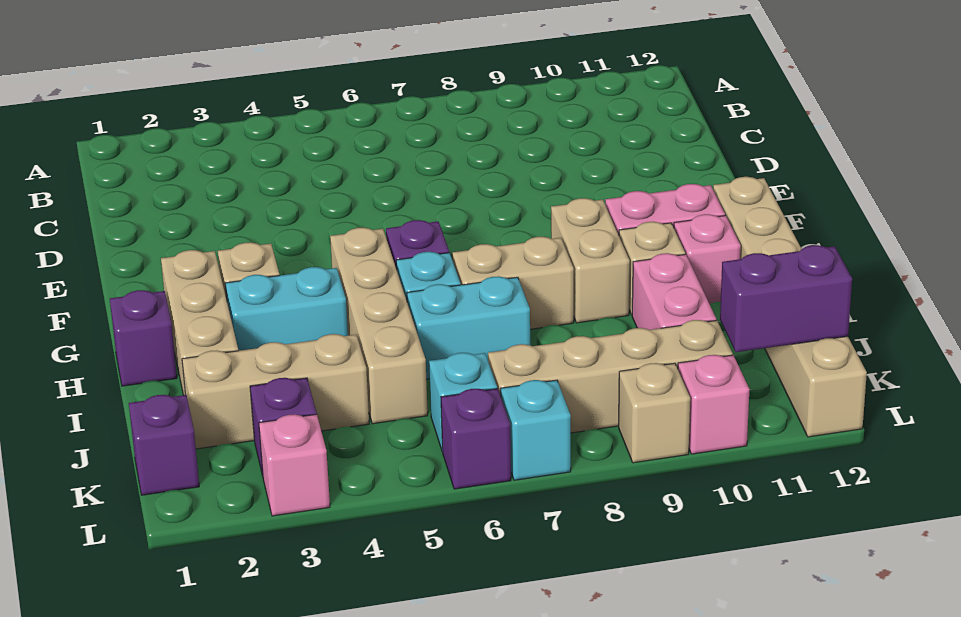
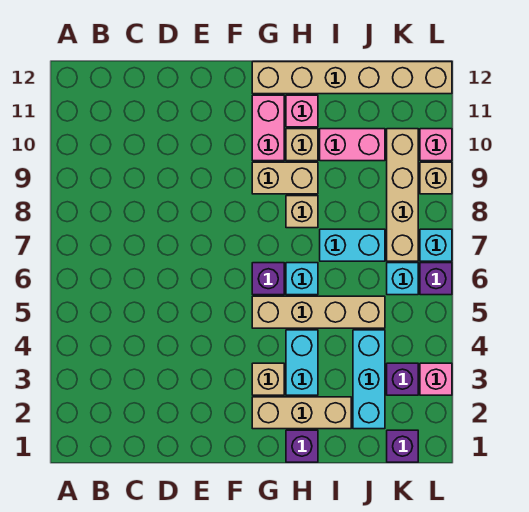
tan 1x2 brick [452,237,574,329] -> tan 1x1 brick [286,196,318,228]
cyan 1x2 brick [407,276,530,379] -> cyan 1x2 brick turned to [320,229,385,261]
tan 1x3 brick [182,334,369,449] -> cyan 1x3 brick [353,330,385,429]
purple 1x2 brick [720,245,852,352] -> none

